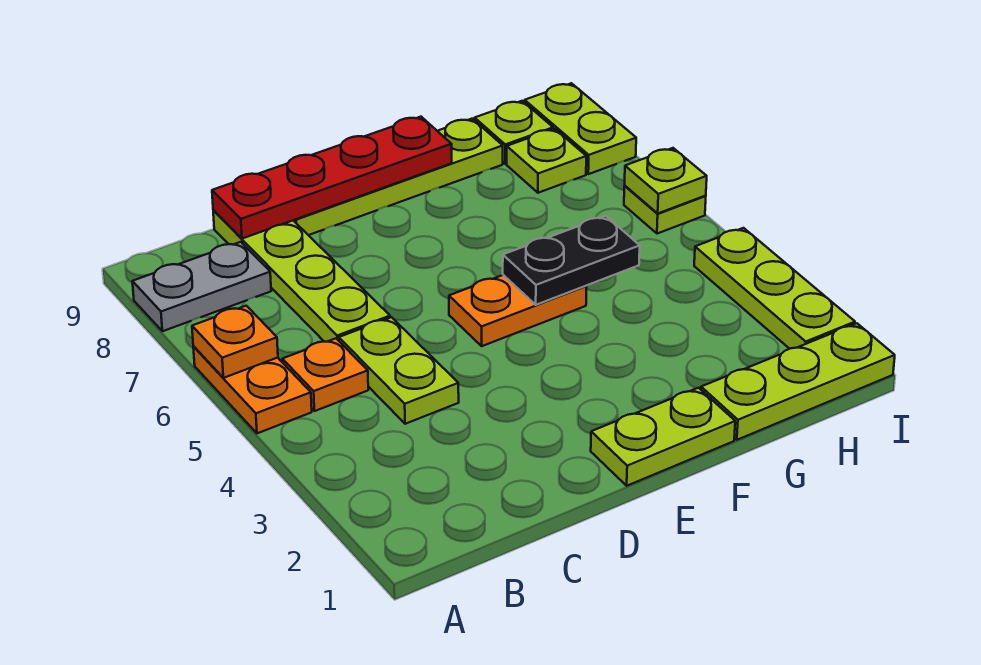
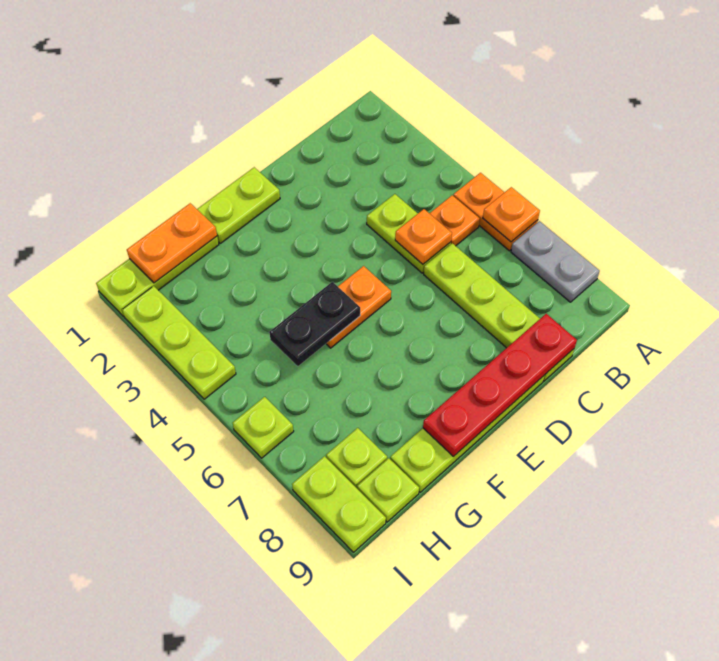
grey 1x2 plate [132,242,271,331] -> grey 1x2 plate turned to [511,221,599,302]
none -> orange 1x1 plate [395,209,452,264]
none -> orange 1x2 plate [127,203,217,283]
lime 1x1 plate [625,148,707,213] -> none

